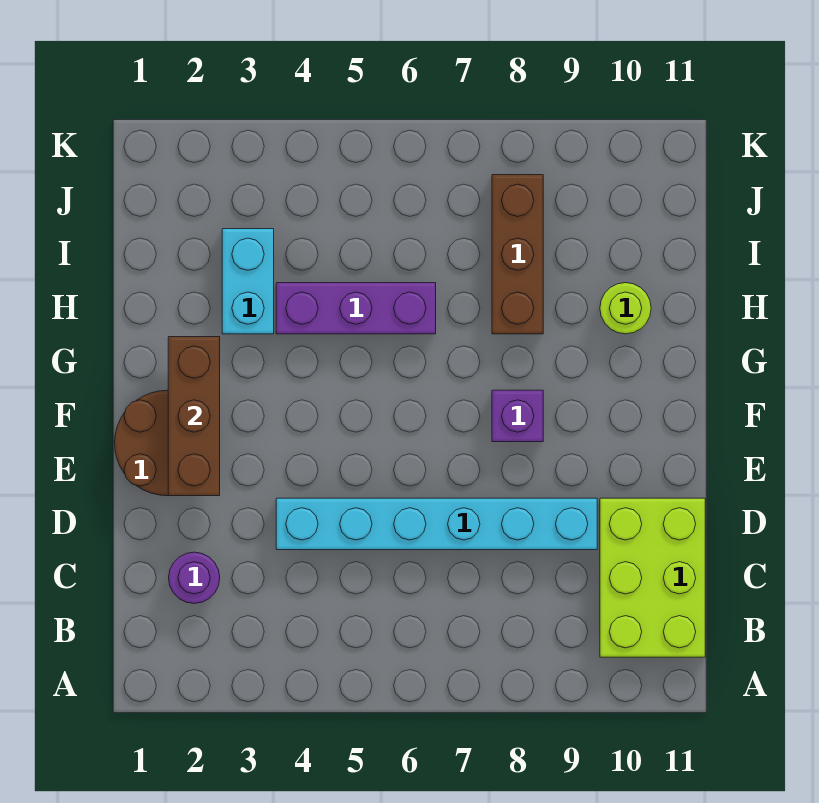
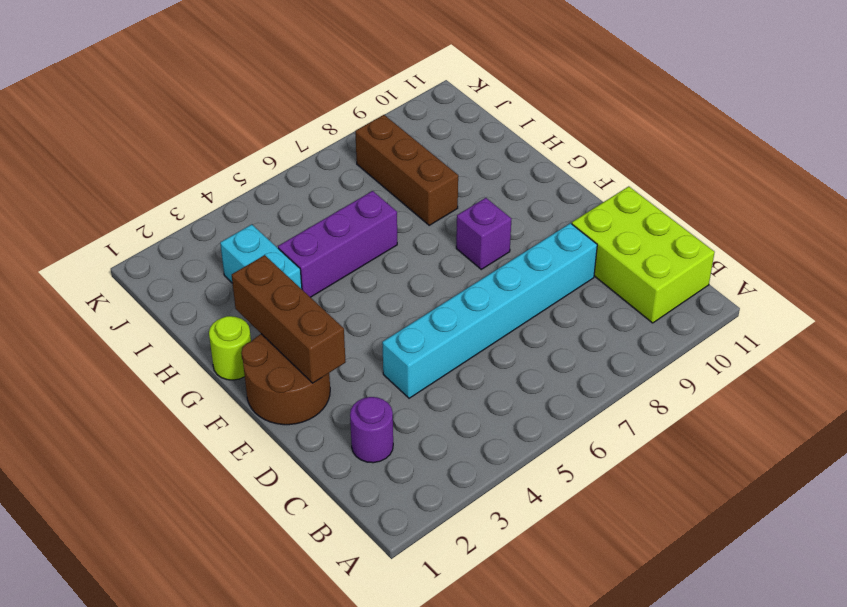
lime 1x1 round brick [600,283,651,334] -> lime 1x1 round brick moved to [209,316,251,380]

